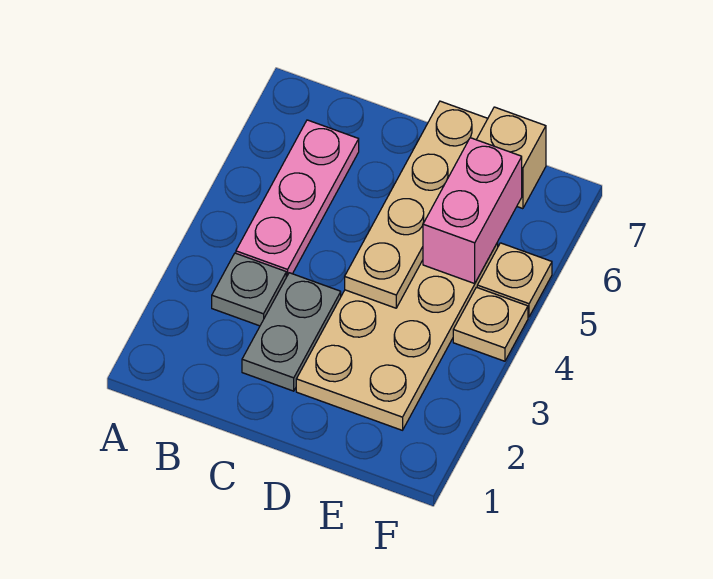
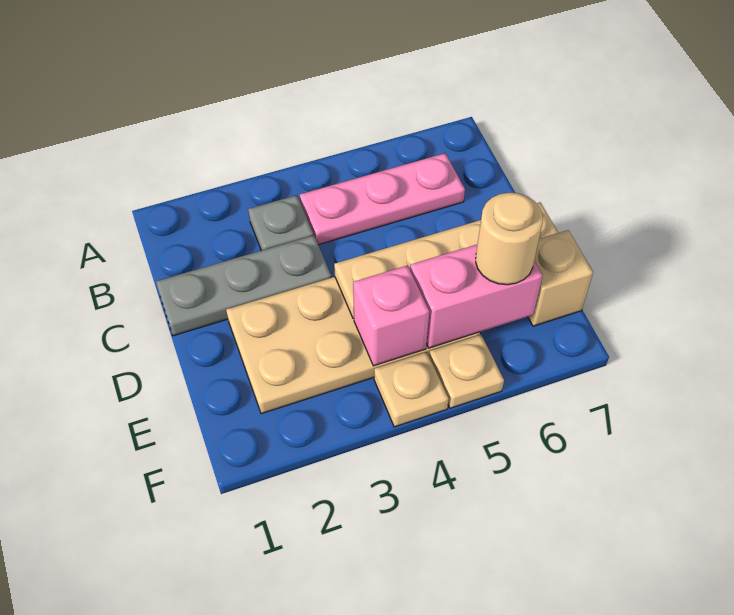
grey 1x2 plate [242,273,341,391] -> grey 1x3 plate [156,235,332,336]
none -> pink 1x1 brick [353,265,429,366]
none -> tan 1x1 round brick [476,193,543,285]

